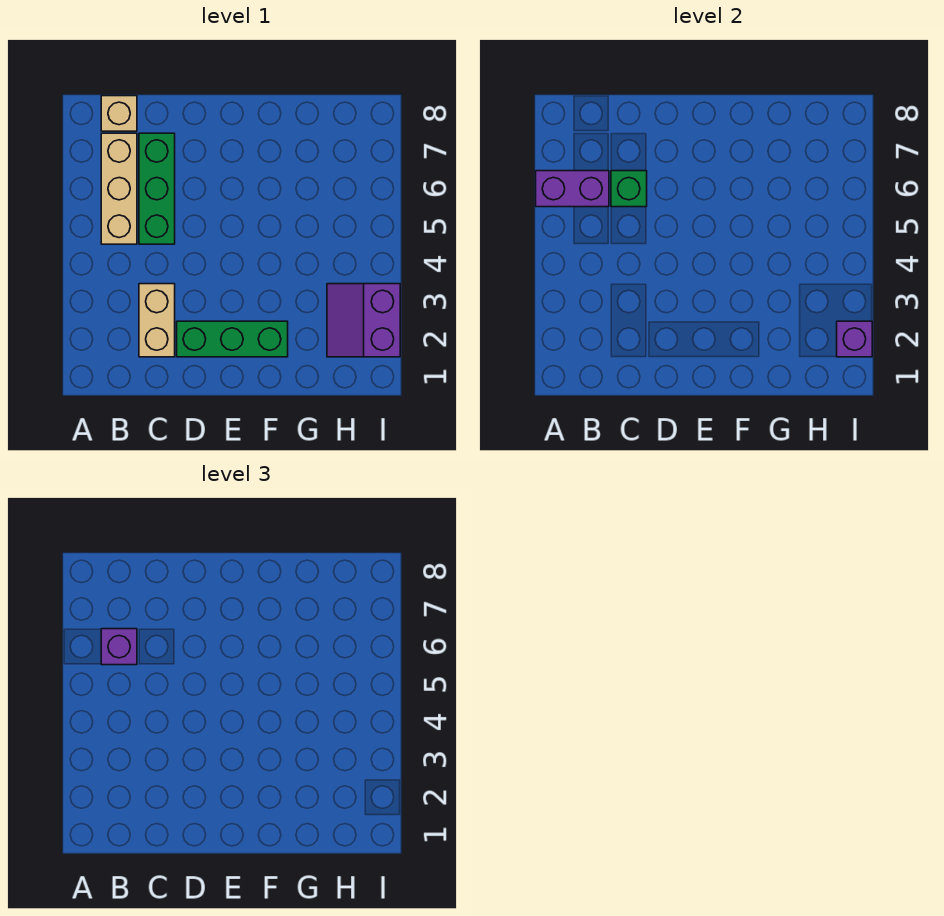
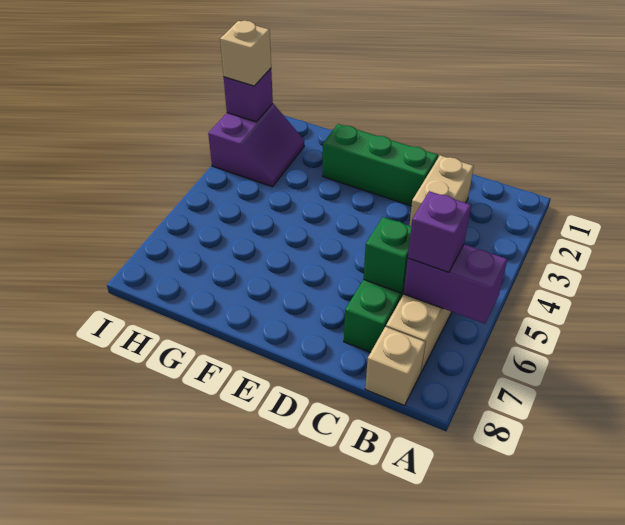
none -> tan 1x1 brick [220,21,271,86]

